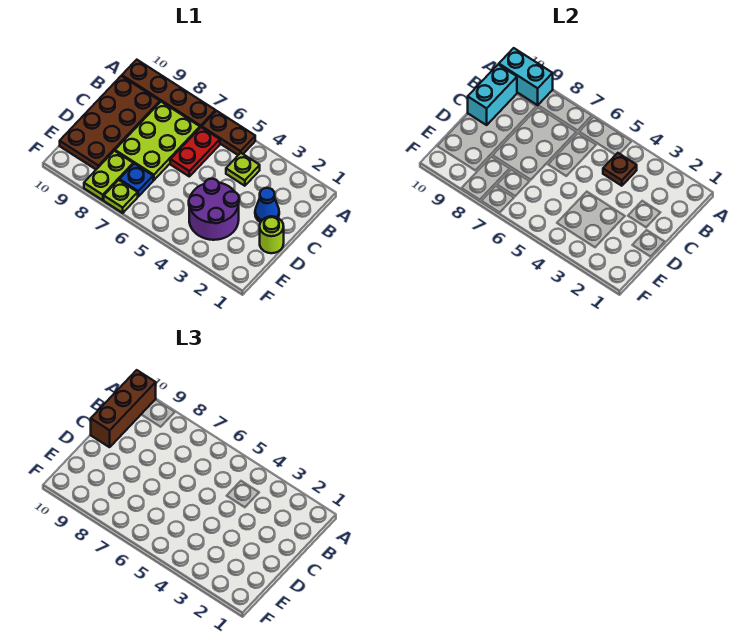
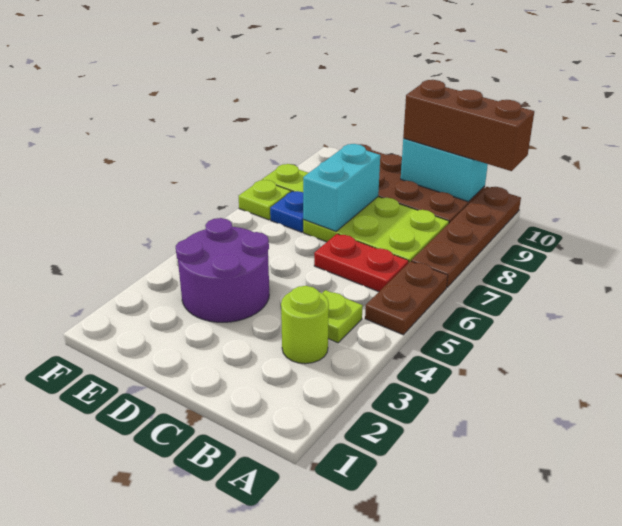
cyan 1x2 brick [499,48,553,105] -> cyan 1x2 brick moved to [303,144,380,232]
brown 1x1 plate [603,153,637,186] -> none
blue 1x1 cone [255,188,279,222] -> none
lime 1x1 round brick [260,216,284,253] -> lime 1x1 round brick moved to [281,286,329,364]

